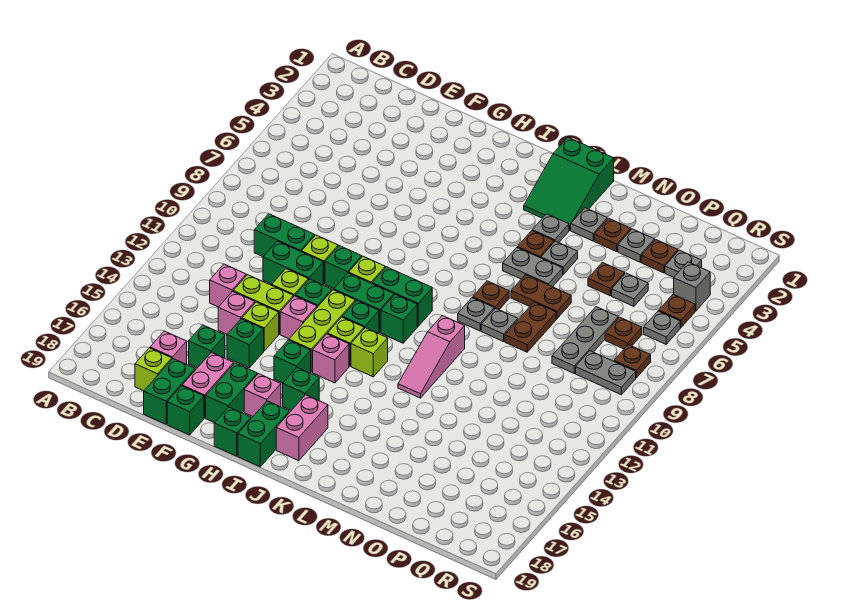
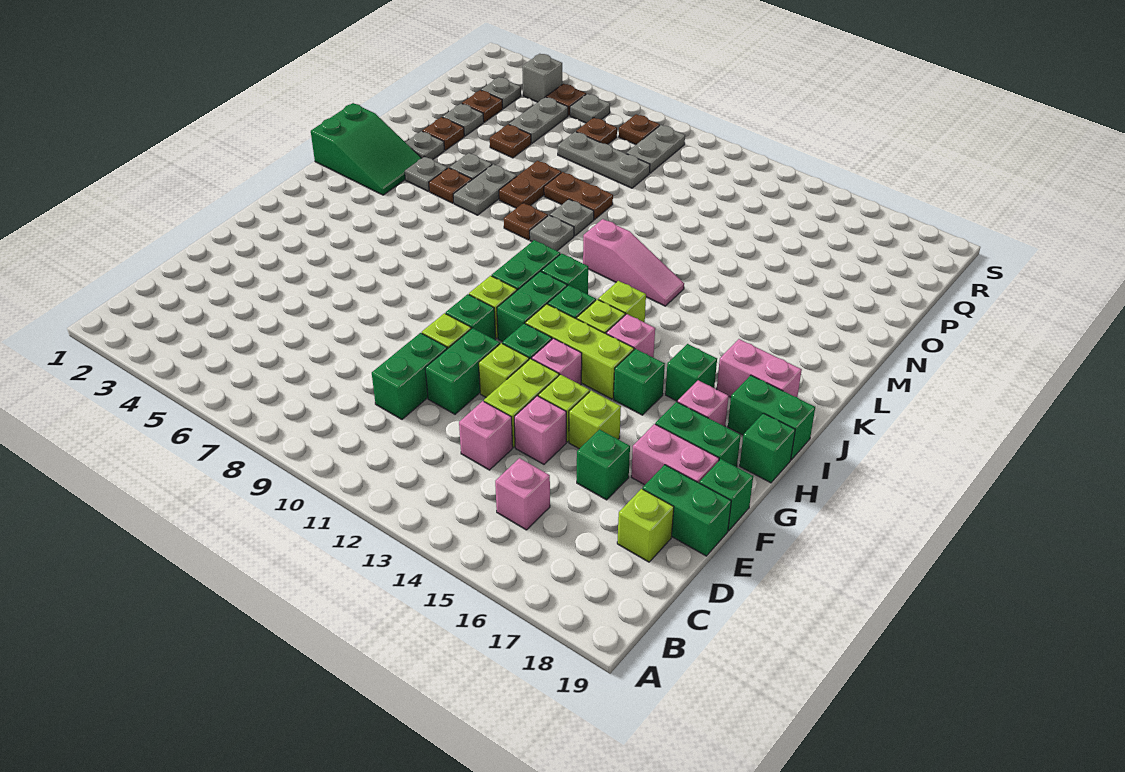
pink 1x1 brick [150,331,187,364] -> pink 1x1 brick moved to [495,458,550,530]
green 1x1 brick [227,319,264,368] -> lime 1x1 brick [569,391,621,449]
grey 1x1 plate [612,273,648,306] -> grey 1x2 plate [509,97,568,143]

